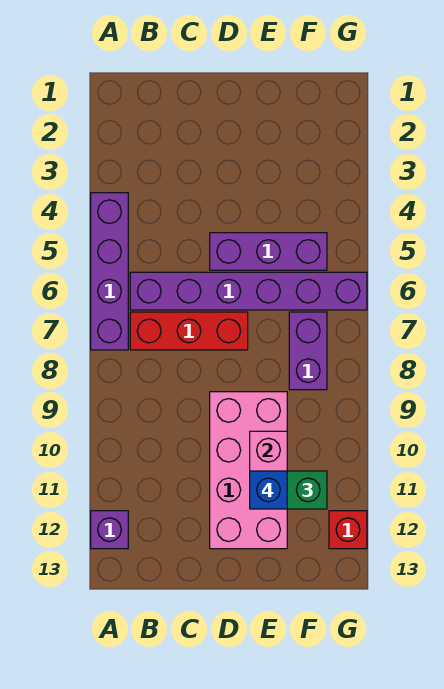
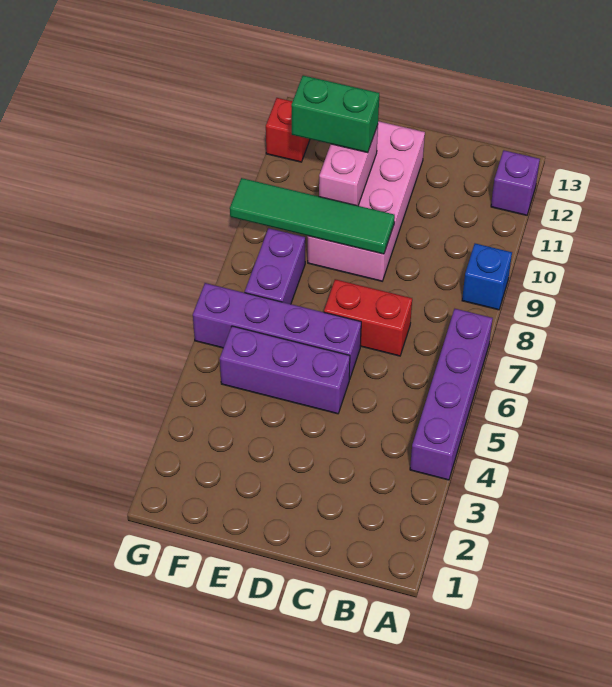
purple 1x6 brick [130,272,367,310] -> purple 1x4 brick [193,283,361,379]
red 1x3 brick [130,312,248,350] -> red 1x2 brick [324,279,412,356]
none -> green 1x4 tile [230,178,395,254]
blue 1x1 brick [250,471,287,509] -> blue 1x1 brick moved to [462,243,512,310]

